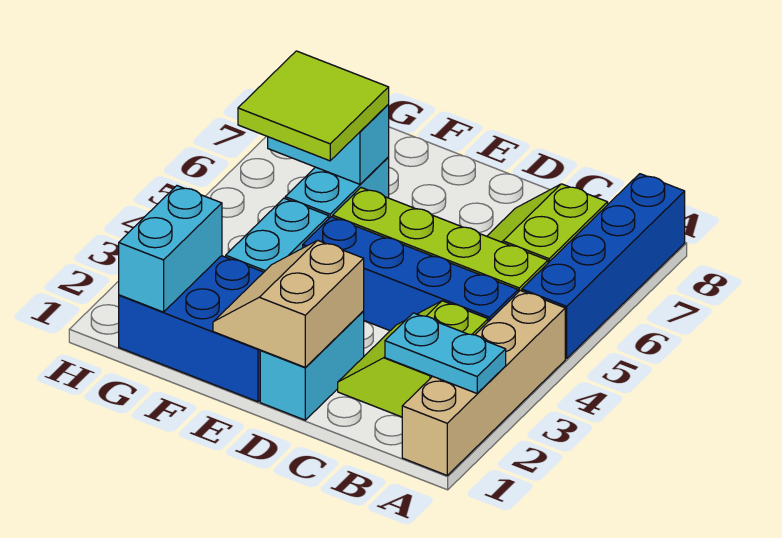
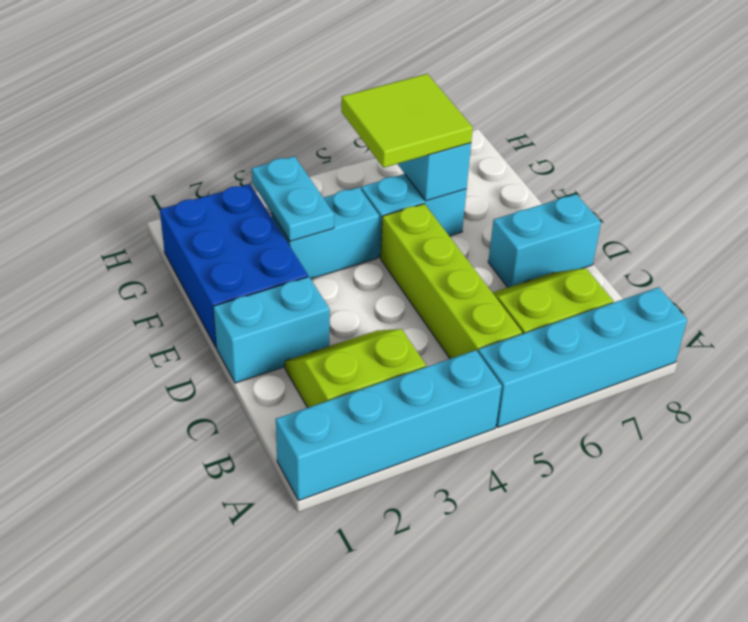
tan 1x4 brick [402,290,565,475] -> cyan 1x4 brick [276,350,502,501]
cyan 1x2 plate [385,313,506,393] -> cyan 1x2 plate moved to [252,156,334,241]
blue 1x4 brick [522,174,685,359] -> cyan 1x4 brick [478,287,687,427]
blue 1x4 brick [303,217,518,331] -> none
tan 2x2 slope [213,240,364,367] -> none
cyan 1x2 brick [119,186,222,312] -> cyan 1x2 brick moved to [488,194,601,287]

